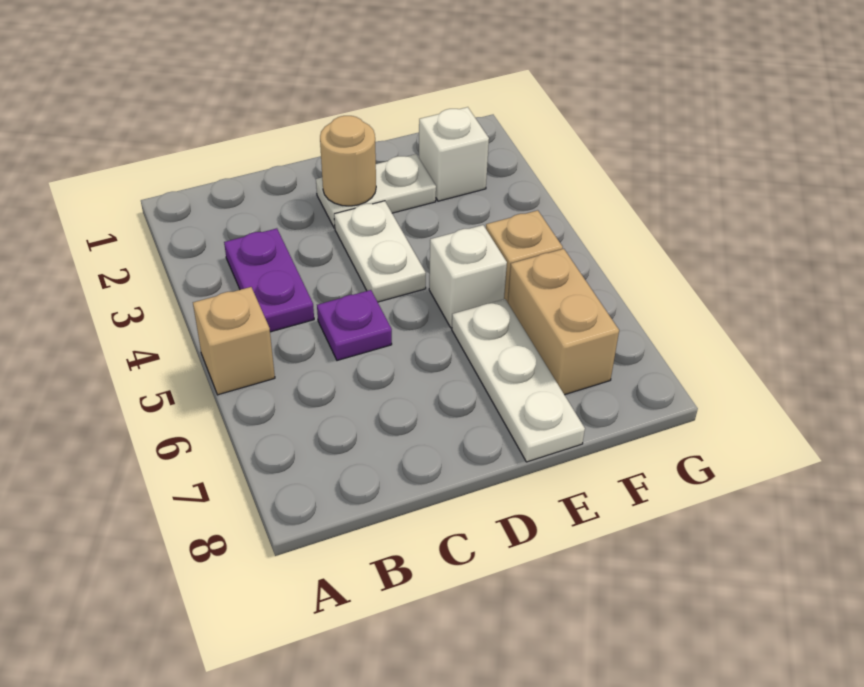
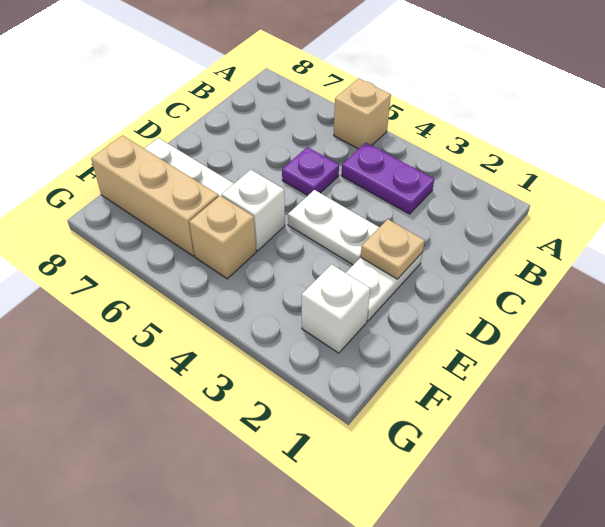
tan 1x1 round brick [320,116,376,206] -> tan 1x1 plate [361,219,425,279]
tan 1x2 brick [508,249,619,395] -> tan 1x3 brick [91,135,219,256]

